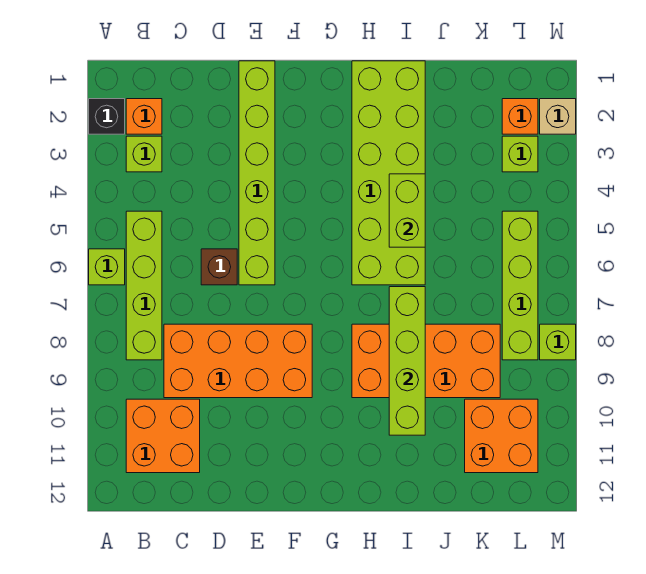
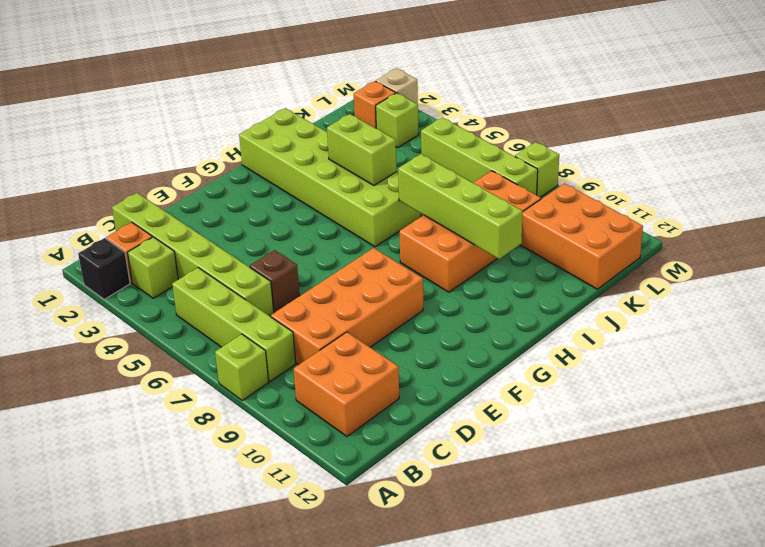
lime 1x1 brick [89,249,125,285] -> lime 1x1 brick moved to [215,334,269,400]
lime 1x6 brick [239,61,275,285] -> lime 1x6 brick moved to [112,193,274,316]
orange 2x2 brick [465,399,538,473] -> orange 2x3 brick [520,183,643,289]

